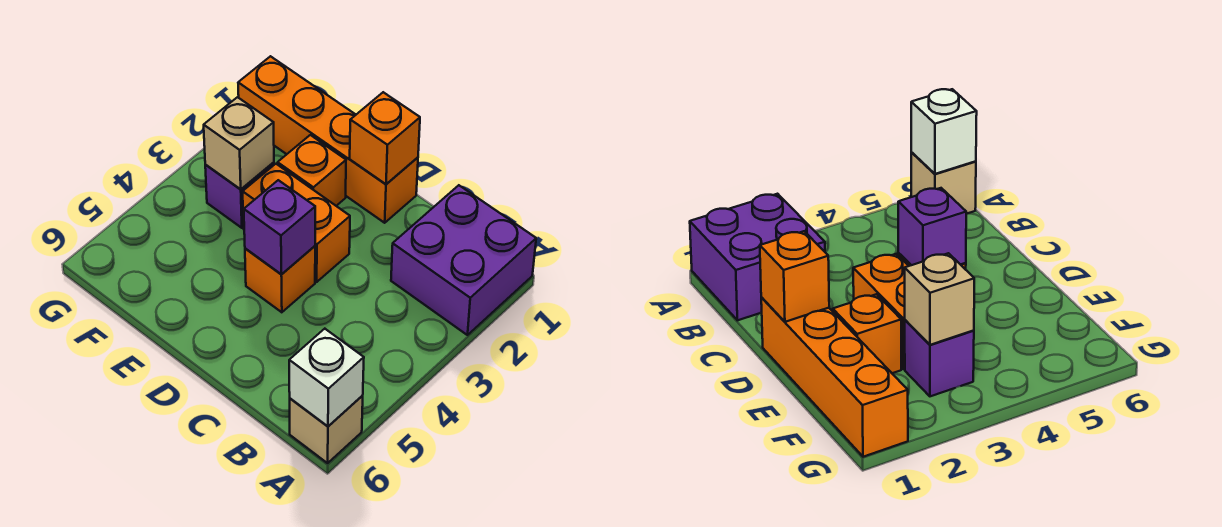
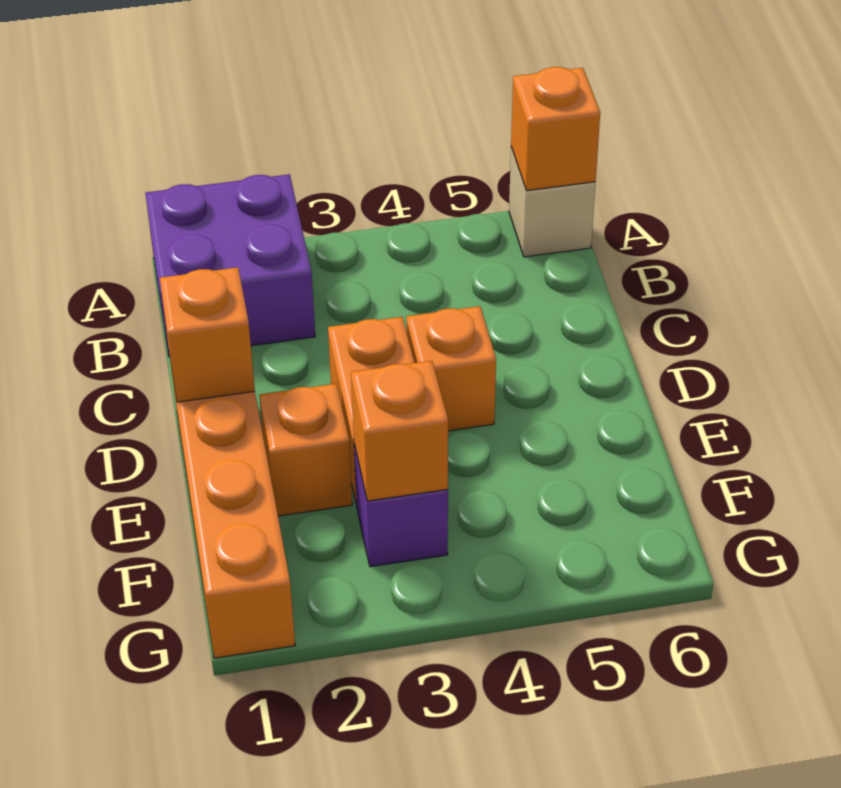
white 1x1 brick [289,329,364,426] -> orange 1x1 brick [511,67,600,191]
purple 1x1 brick [244,180,315,275] -> none
tan 1x1 brick [204,97,274,189] -> orange 1x1 brick [351,361,448,501]

